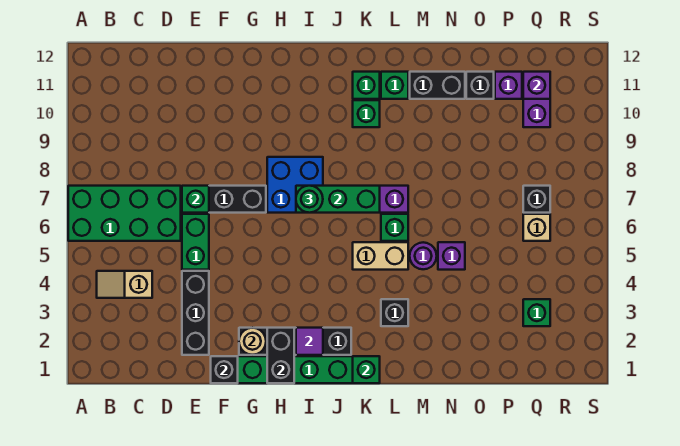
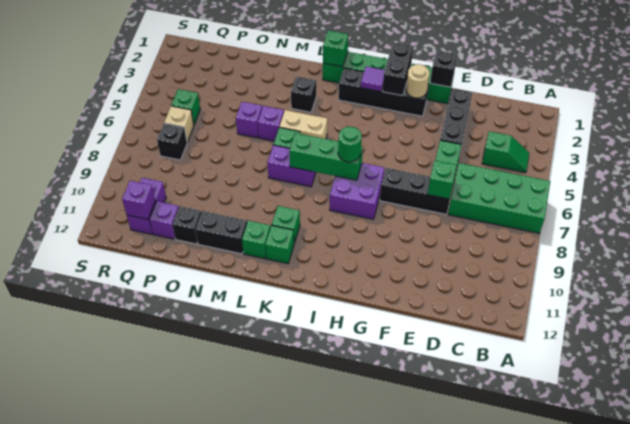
tan 1x2 slope [97,271,152,298] -> green 1x2 slope [482,131,529,173]
blue 2x2 brick [267,157,323,213] -> purple 2x2 brick [330,163,384,219]
purple 1x1 round brick [410,242,437,269] -> purple 1x1 brick [258,106,284,141]
green 1x1 brick [523,299,550,326] -> green 1x1 brick moved to [171,89,200,124]

